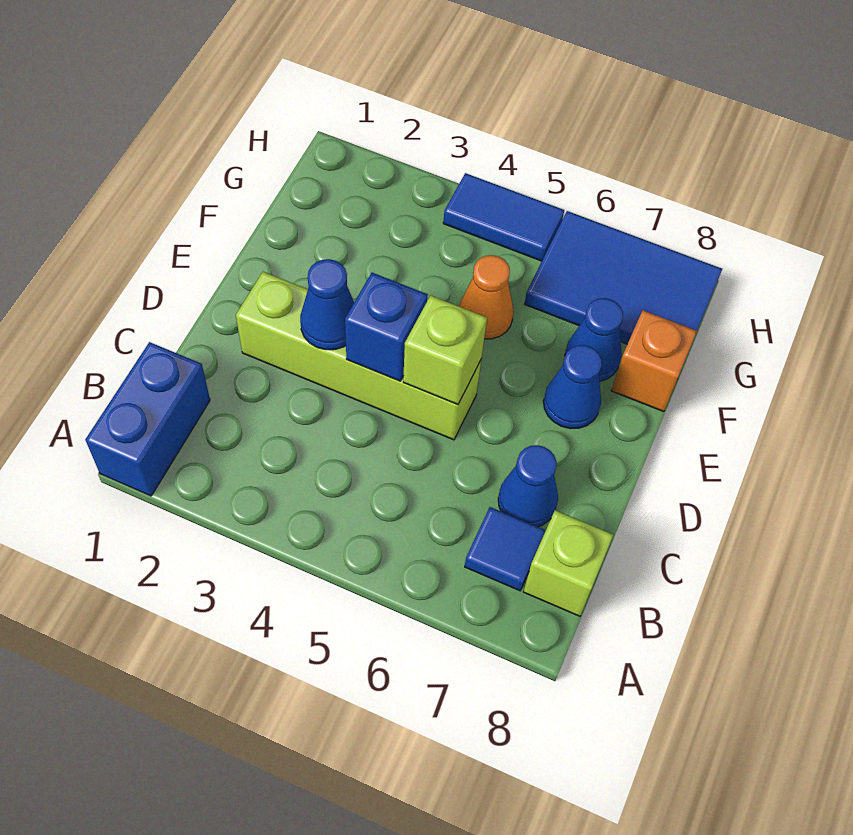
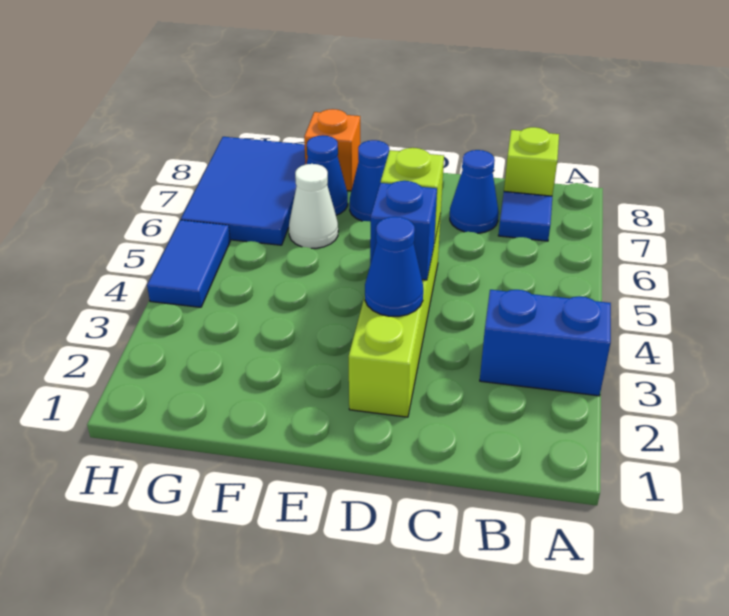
blue 1x2 brick [85,342,210,496] -> blue 1x2 brick moved to [480,290,611,396]
orange 1x1 cone [459,255,514,339] -> none
none -> white 1x1 cone [289,164,338,248]

